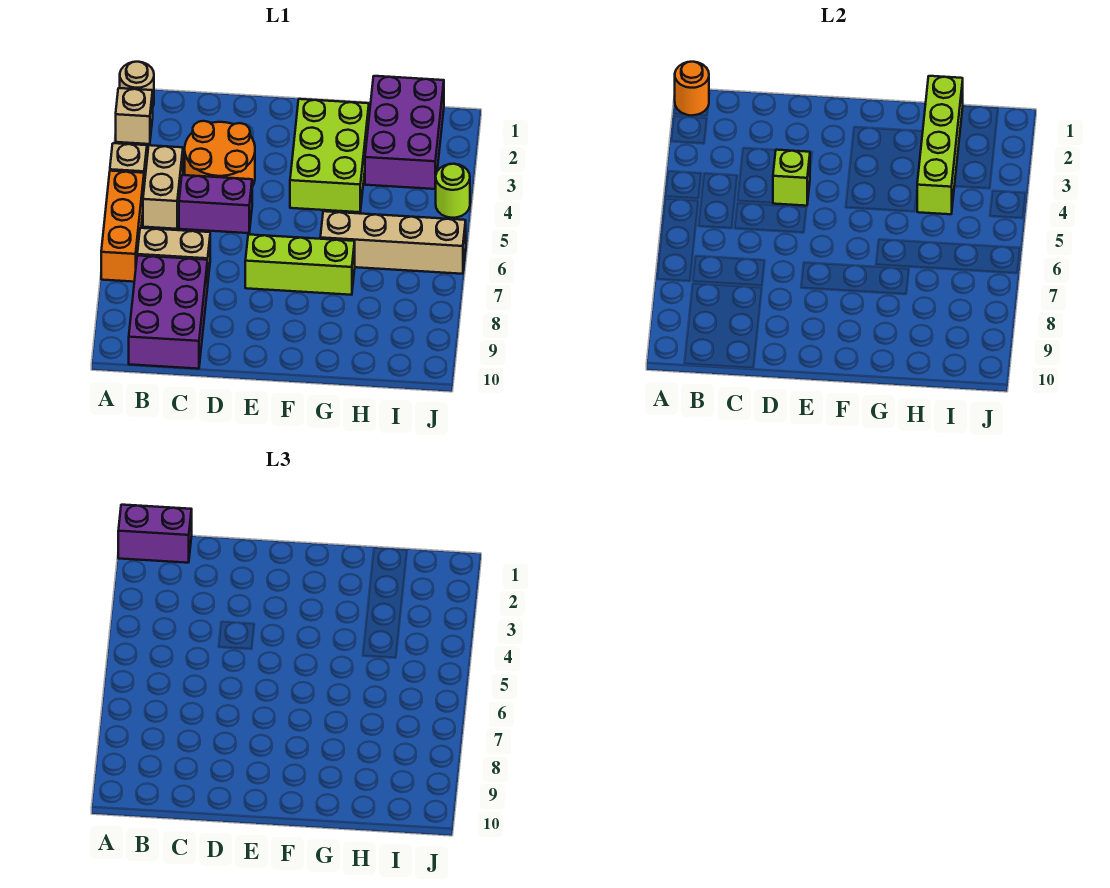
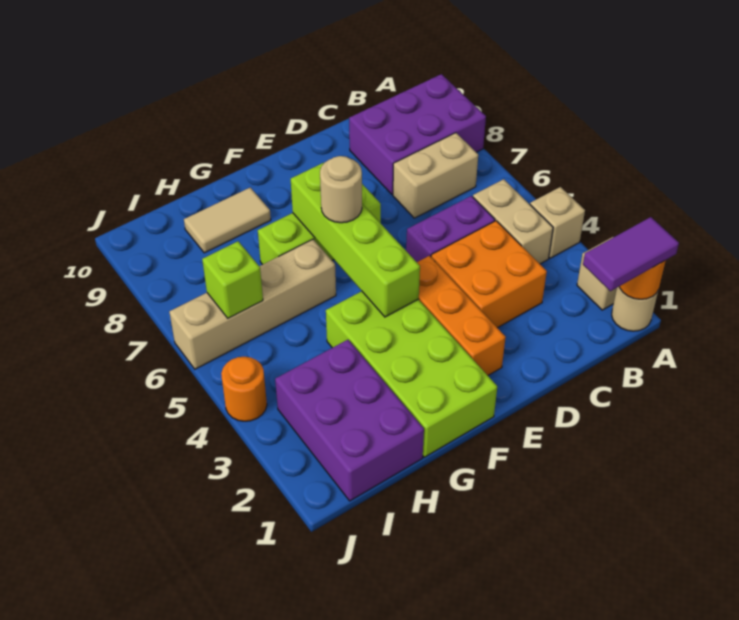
purple 1x2 brick [118,505,192,563] -> purple 1x2 tile [583,217,679,291]
orange 1x3 brick [101,171,144,282] -> orange 1x3 brick moved to [417,256,506,375]
purple 2x3 brick [129,255,208,369] -> purple 2x3 brick turned to [349,74,486,194]
orange 2x2 round brick [185,121,255,187] -> orange 2x2 brick [431,221,547,328]
lime 1x1 brick [773,150,810,206] -> lime 1x1 brick moved to [202,241,263,318]
lime 2x3 brick [290,99,369,212] -> lime 2x4 brick [326,291,497,457]
none -> tan 1x1 round brick [320,156,362,223]
none -> tan 1x2 tile [184,188,271,253]
lime 1x4 brick [917,76,963,214] -> lime 1x4 brick moved to [291,163,420,317]
lime 1x1 round brick [435,164,470,218] -> orange 1x1 round brick [221,357,267,421]

